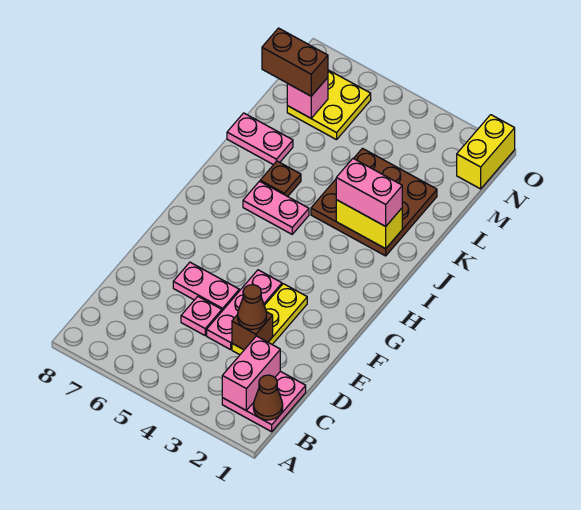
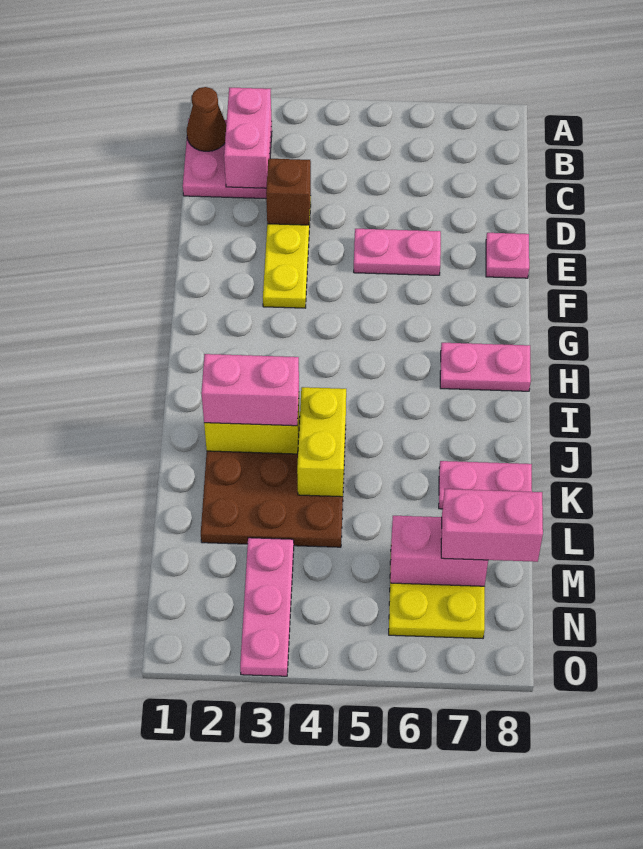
brown 1x1 cone [238,285,267,329] -> none
pink 1x3 plate [207,270,282,350] -> pink 1x3 plate moved to [240,538,294,676]
pink 1x1 plate [181,297,222,335] -> pink 1x1 plate moved to [486,233,529,278]
pink 1x2 plate [243,181,309,234] -> pink 1x2 plate moved to [440,343,531,391]
brown 1x1 plate [260,161,301,197] -> none
pink 1x1 brick [287,78,328,118] -> pink 1x2 brick [390,516,488,586]
brown 1x2 brick [262,28,328,96] -> pink 1x2 brick [441,489,543,562]
yellow 1x2 brick [457,115,515,189] -> yellow 1x2 brick moved to [297,387,346,497]

